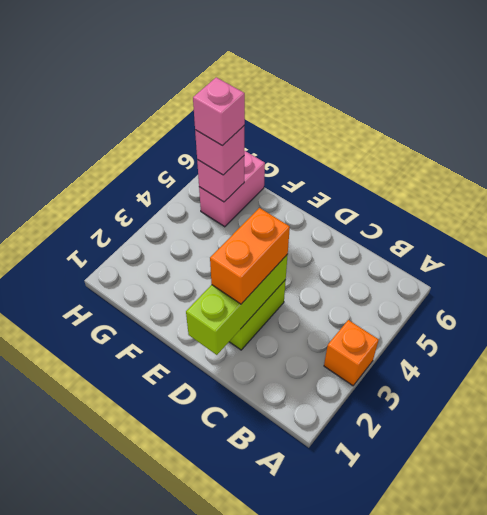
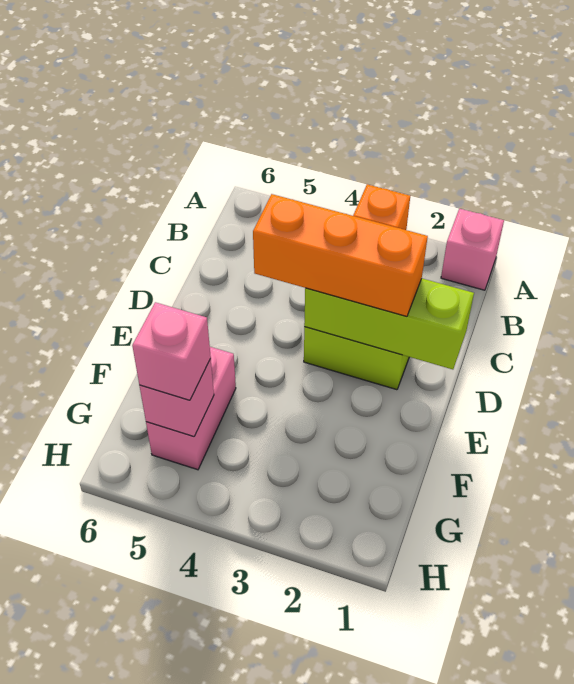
orange 1x2 brick [210,208,290,304] -> orange 1x3 brick [253,194,428,316]
pink 1x2 brick [199,151,265,227] -> pink 1x2 brick turned to [146,347,236,470]
pink 1x1 brick [193,77,245,146] -> pink 1x1 brick moved to [441,209,504,290]

